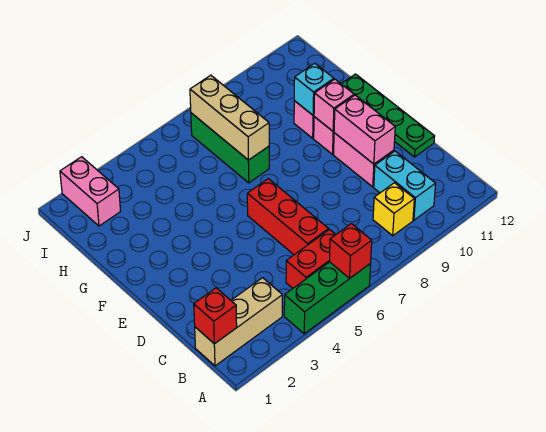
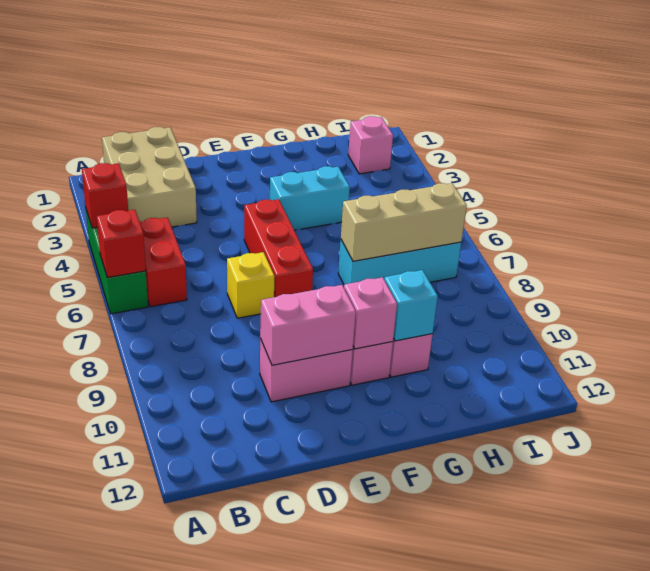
tan 1x3 brick [195,278,282,366] -> tan 2x3 brick [102,127,197,227]
red 1x1 brick [194,288,237,344] -> red 1x1 brick moved to [82,163,128,228]
yellow 1x1 brick [373,183,414,236] -> yellow 1x1 brick moved to [227,252,275,318]
cyan 1x2 brick [374,151,436,220] -> cyan 1x2 brick moved to [270,166,350,231]
red 1x3 brick [247,179,329,255] -> red 1x3 brick turned to [244,199,313,297]
green 1x4 plate [342,74,435,157] -> none
green 1x3 brick [191,113,269,183] -> cyan 1x3 brick [338,240,461,284]
pink 1x2 brick [60,157,121,226] -> pink 1x1 brick [348,116,393,174]

